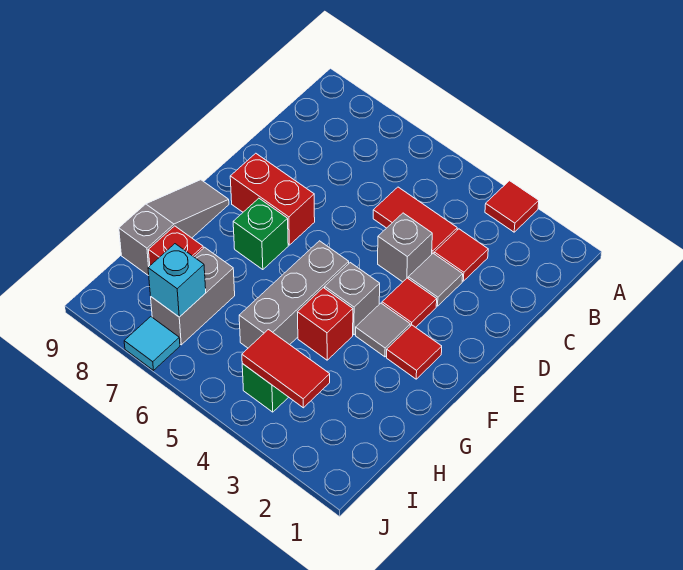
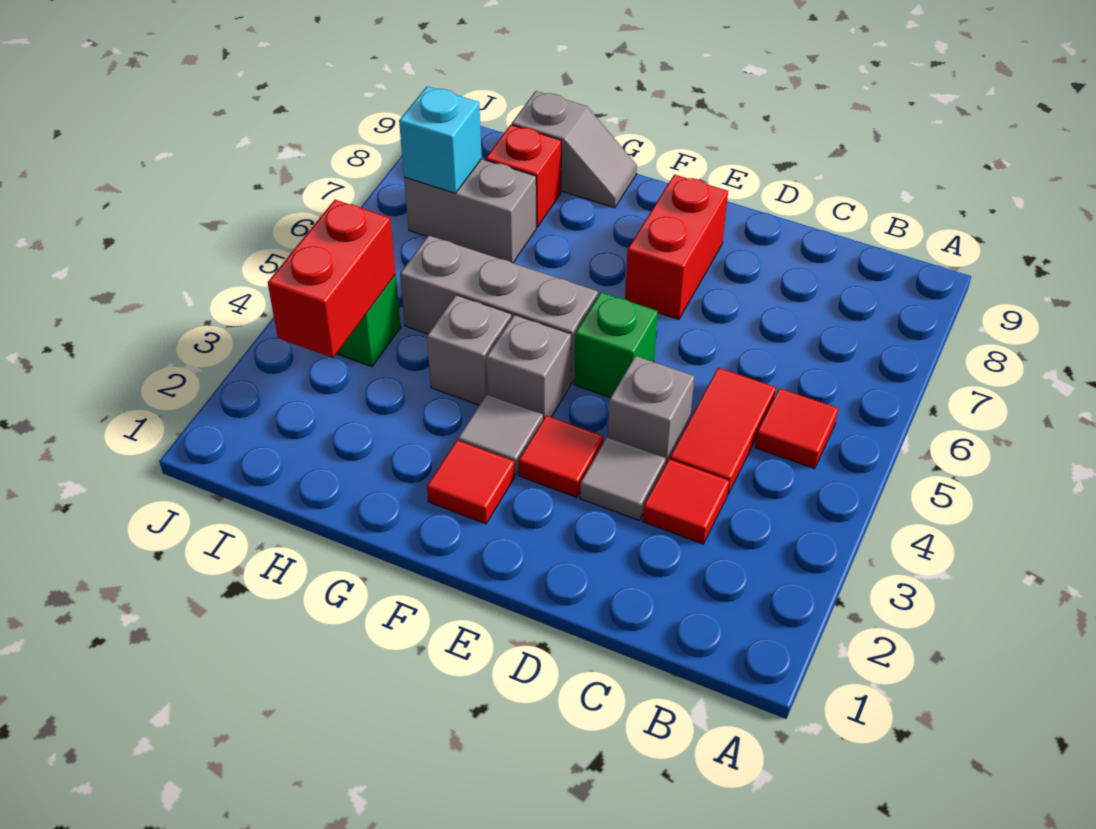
red 1x1 tile [485,181,539,232] -> red 1x1 tile moved to [755,388,838,469]
green 1x1 brick [233,198,288,270] -> green 1x1 brick moved to [574,292,658,398]
grey 1x3 slope [119,180,229,276] -> grey 1x2 slope [512,91,637,208]
red 1x1 brick [298,288,353,360] -> grey 1x1 brick [427,295,511,405]
red 1x2 tile [242,330,330,408] -> red 1x2 brick [268,200,396,358]
cyan 1x1 tile [124,317,180,370] -> none

